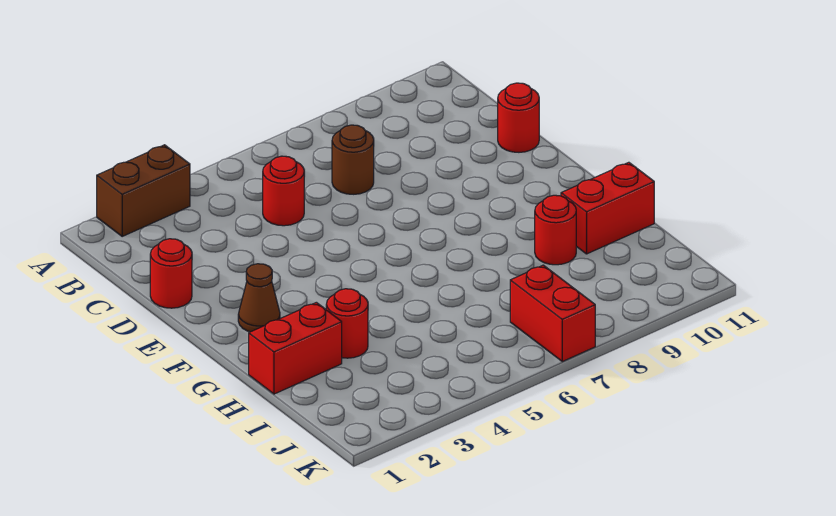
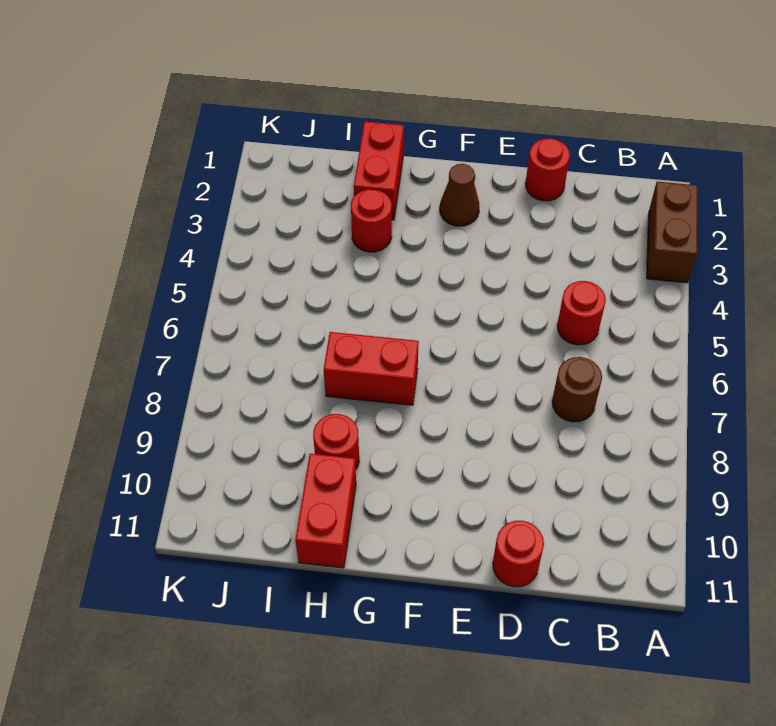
red 1x2 brick [510,265,595,361] -> red 1x2 brick moved to [324,332,419,405]

